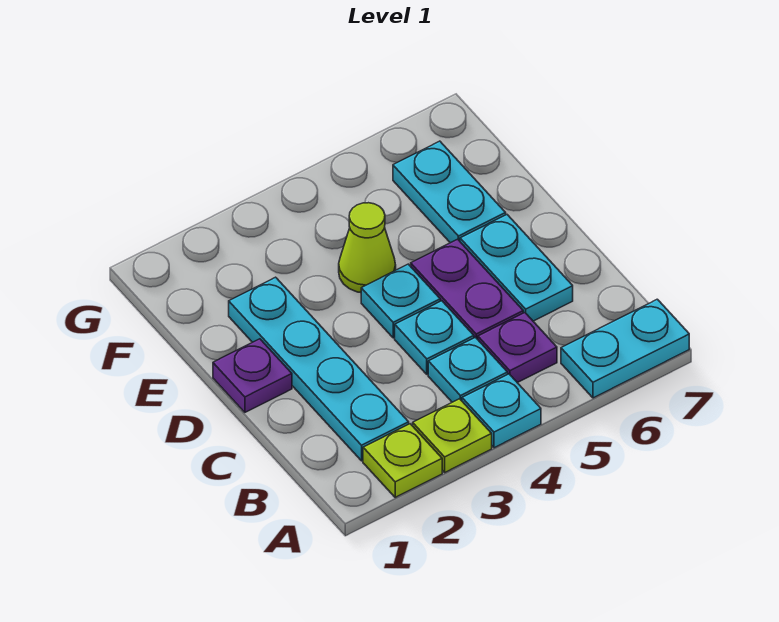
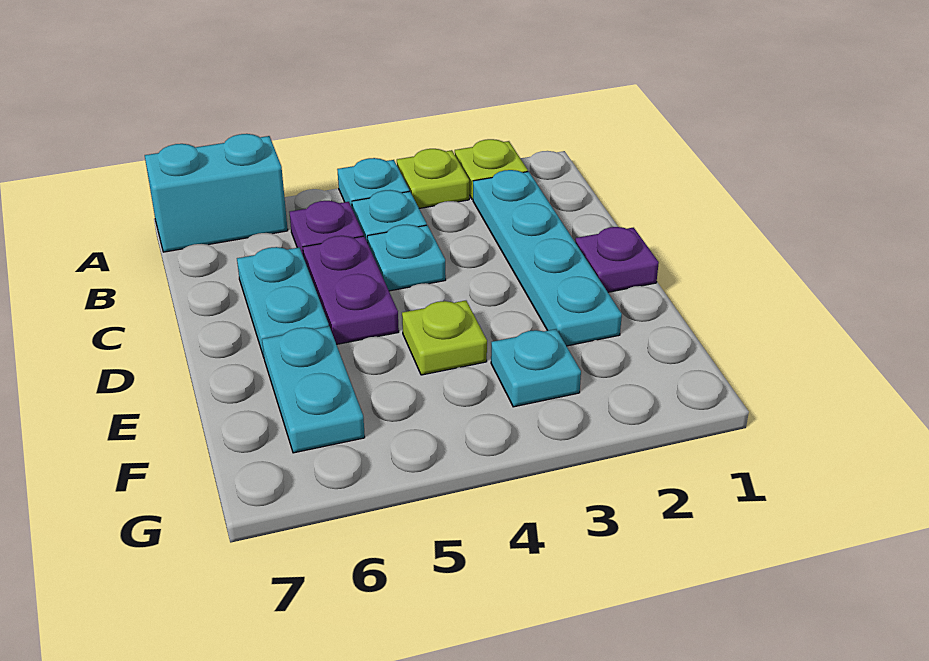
cyan 1x2 plate [561,299,689,398] -> cyan 1x2 brick [145,134,288,252]
cyan 1x1 plate [361,264,440,338] -> cyan 1x1 plate moved to [491,329,581,407]
lime 1x1 cone [339,203,396,293] -> lime 1x1 plate [402,301,487,375]

